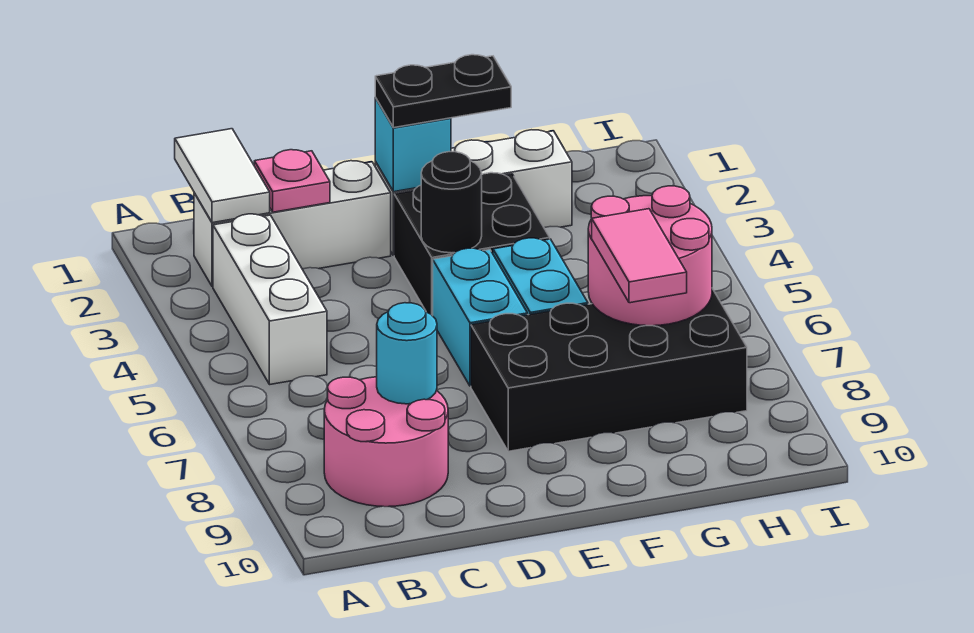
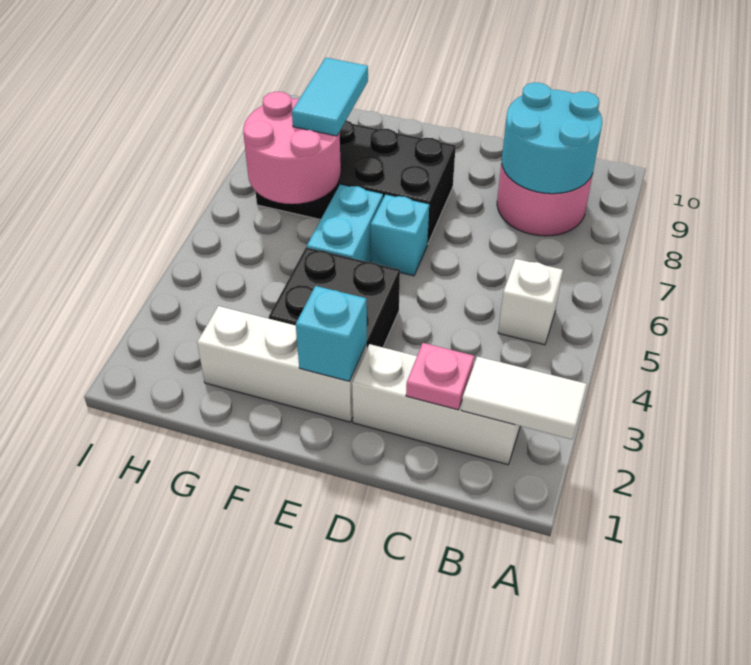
white 1x2 tile [175,129,270,223] -> white 1x2 tile turned to [461,356,587,439]
white 1x3 brick [213,214,327,384] -> white 1x1 brick [498,259,563,345]
cyan 1x1 round brick [377,303,437,404] -> cyan 2x2 round brick [502,83,602,194]
black 1x2 plate [375,55,511,128] -> none
black 1x1 round brick [421,152,482,253] -> none
cyan 1x2 brick [433,248,527,386] -> cyan 1x1 brick [371,194,429,276]
pink 1x2 tile [592,209,687,303] -> cyan 1x2 tile [292,58,368,136]

